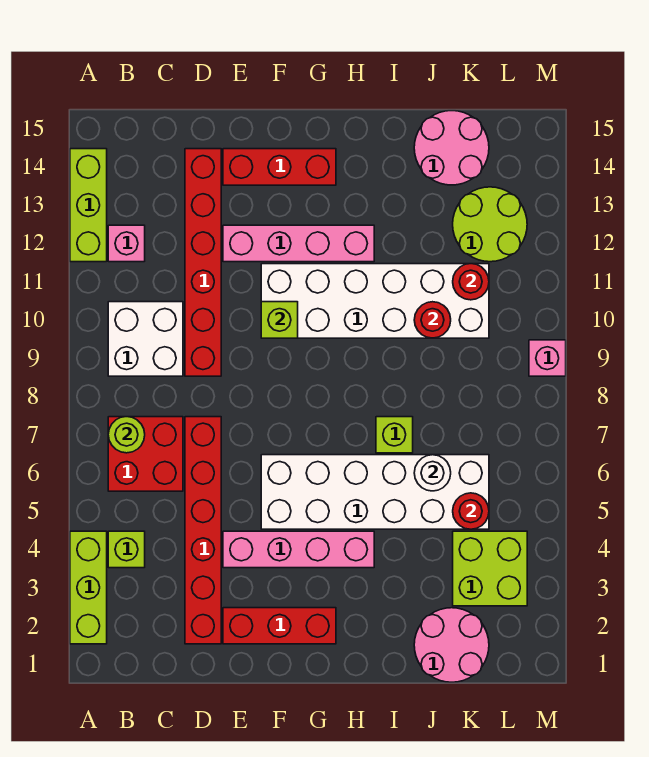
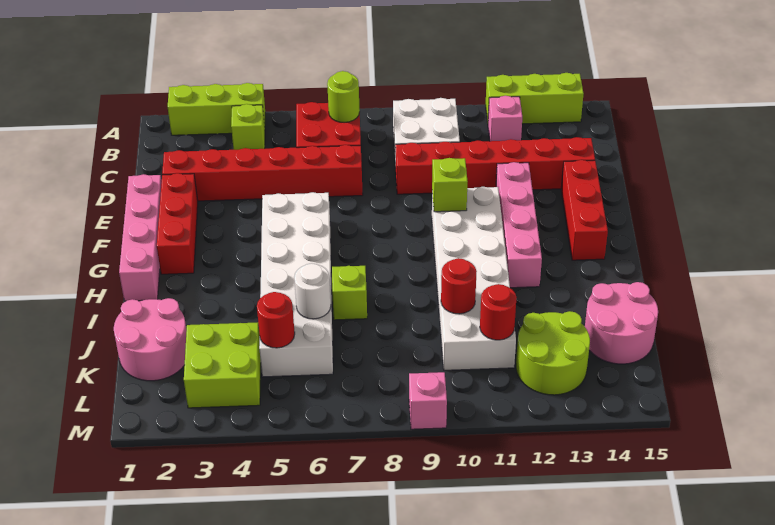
pink 1x4 brick [223,531,374,568] -> pink 1x4 brick moved to [119,174,162,301]

